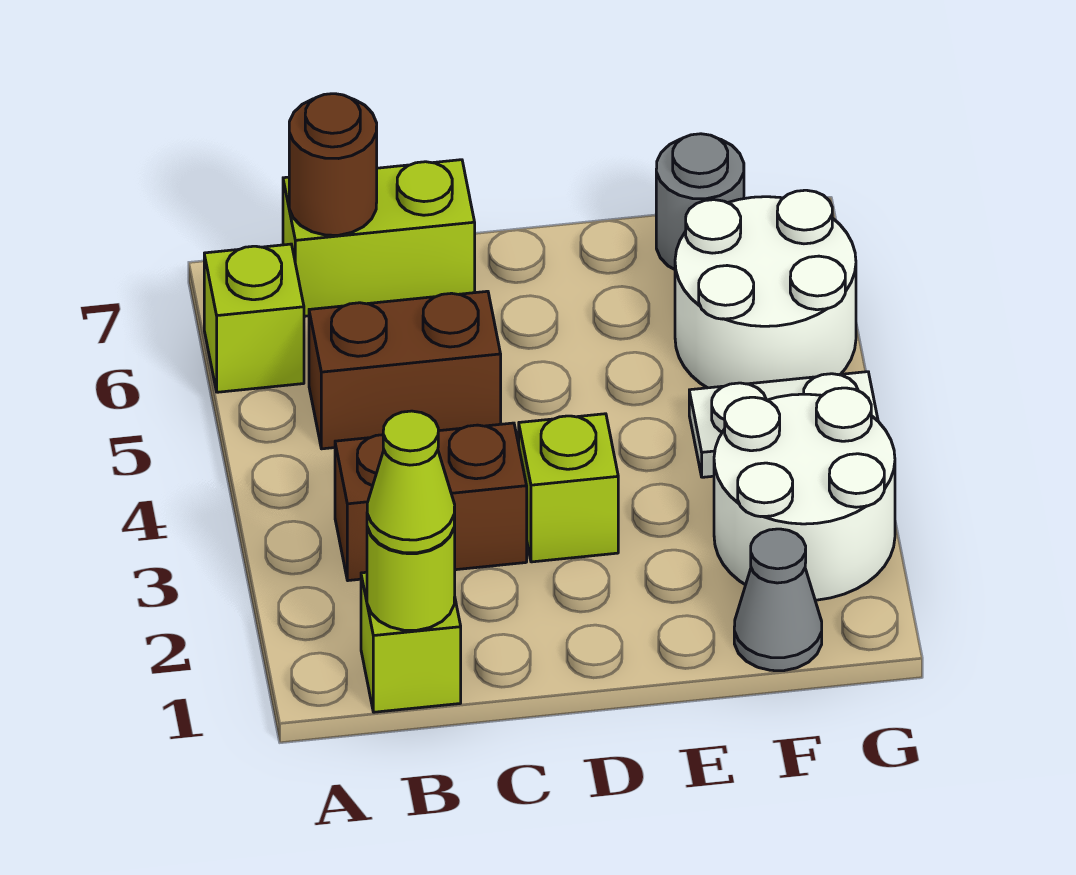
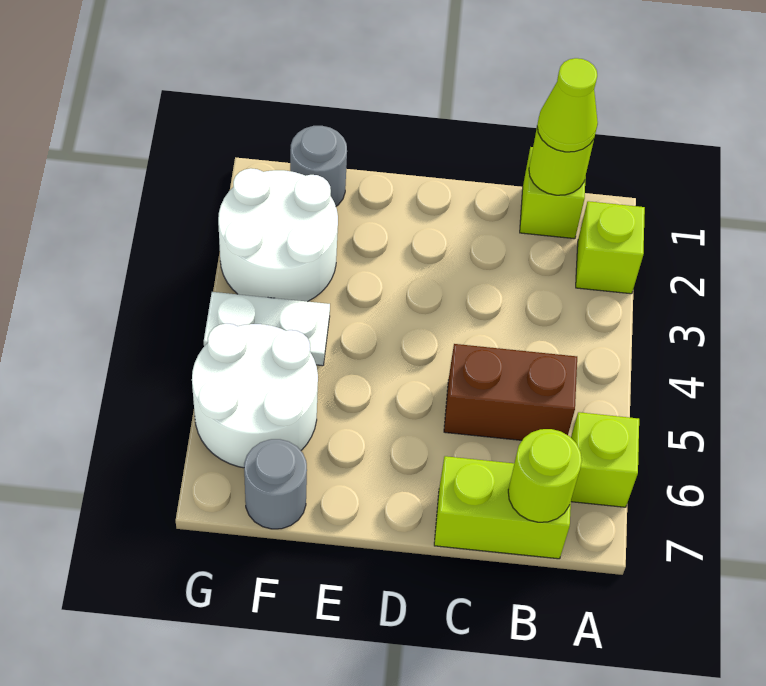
brown 1x2 brick [335,423,527,581] -> none
brown 1x1 round brick [289,94,377,235] -> lime 1x1 round brick [508,429,582,522]
lime 1x1 brick [519,414,618,562] -> lime 1x1 brick moved to [576,201,645,294]
grey 1x1 cone [734,529,822,671] -> grey 1x1 round brick [290,126,347,206]

